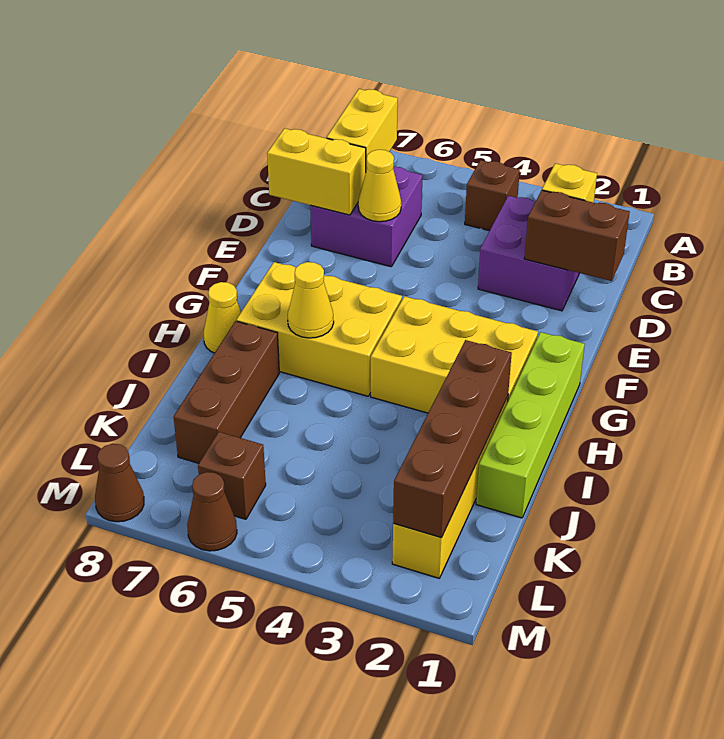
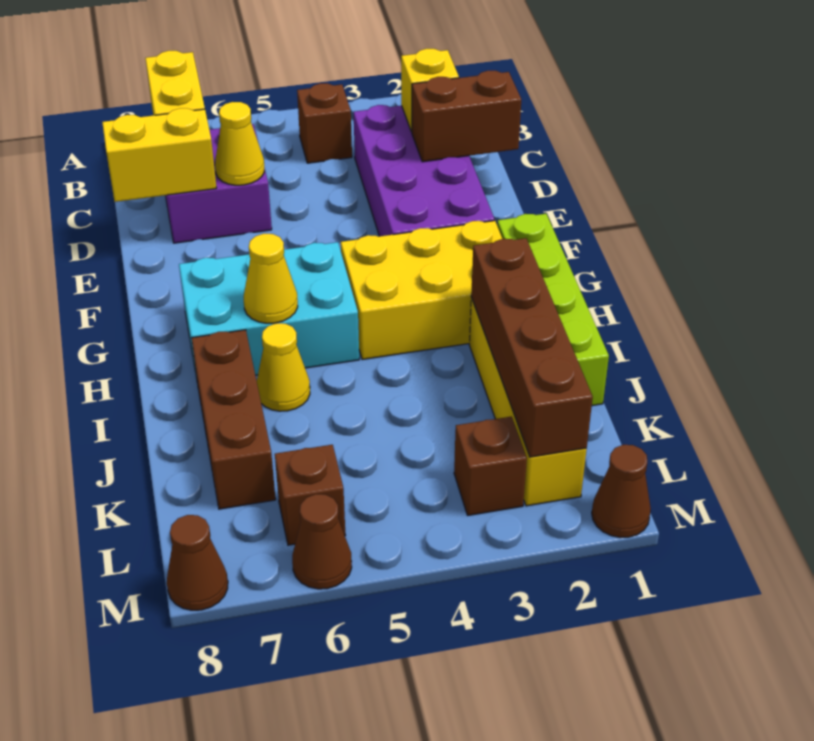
purple 2x2 brick [478,196,579,311] -> purple 2x4 brick [354,105,495,236]
yellow 2x3 brick [236,262,402,396] -> cyan 2x3 brick [179,242,359,378]
yellow 1x1 cone [204,282,241,353] -> yellow 1x1 cone moved to [257,323,310,411]
none -> brown 1x1 brick [454,417,527,515]
none -> brown 1x1 cone [592,445,651,538]

